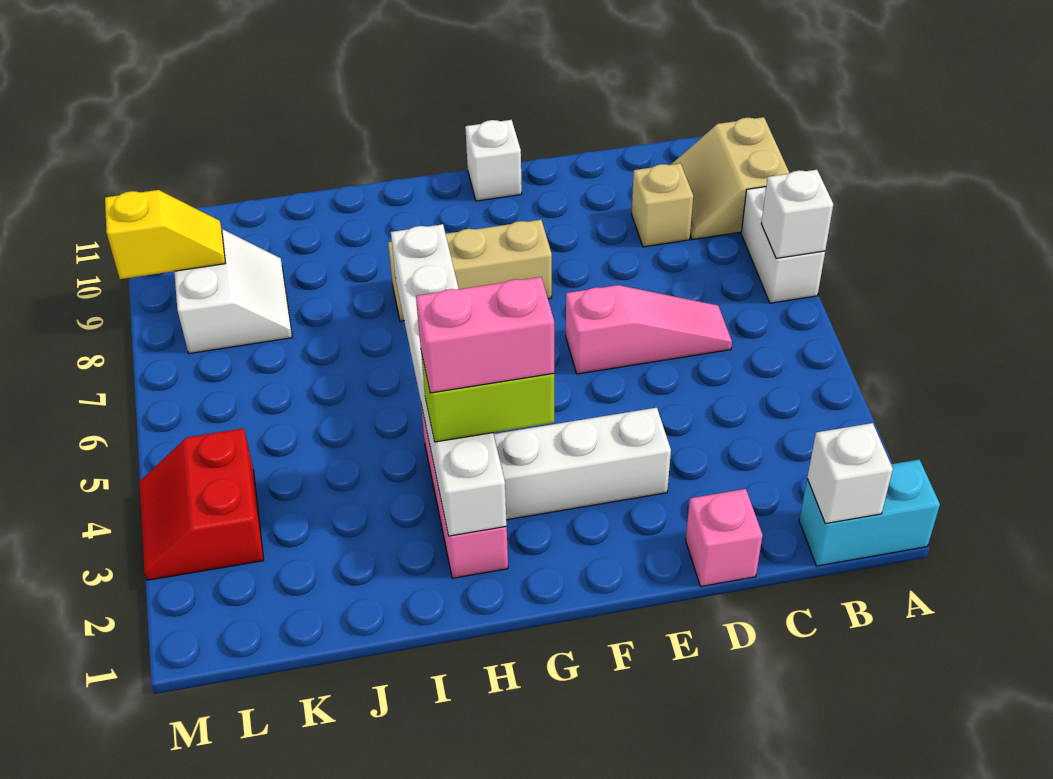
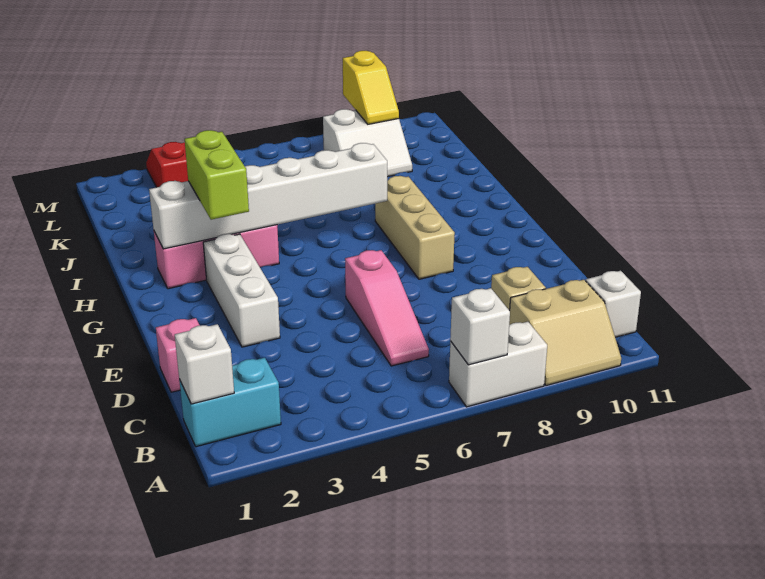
cyan 1x2 brick [799,460,940,566] -> cyan 1x2 brick turned to [179,358,281,447]
tan 2x2 slope [671,117,789,240] -> tan 2x2 slope turned to [509,280,621,386]
white 1x1 brick [465,120,522,201] -> white 1x1 brick moved to [586,271,641,337]
pink 1x2 brick [416,277,554,393] -> none

